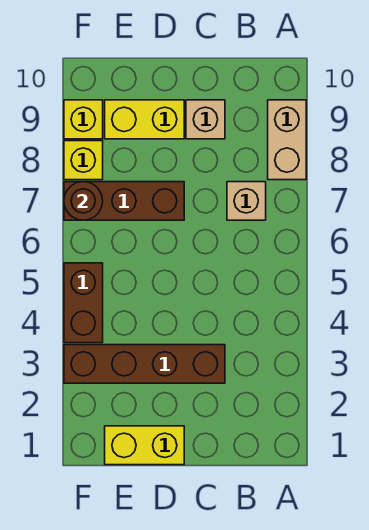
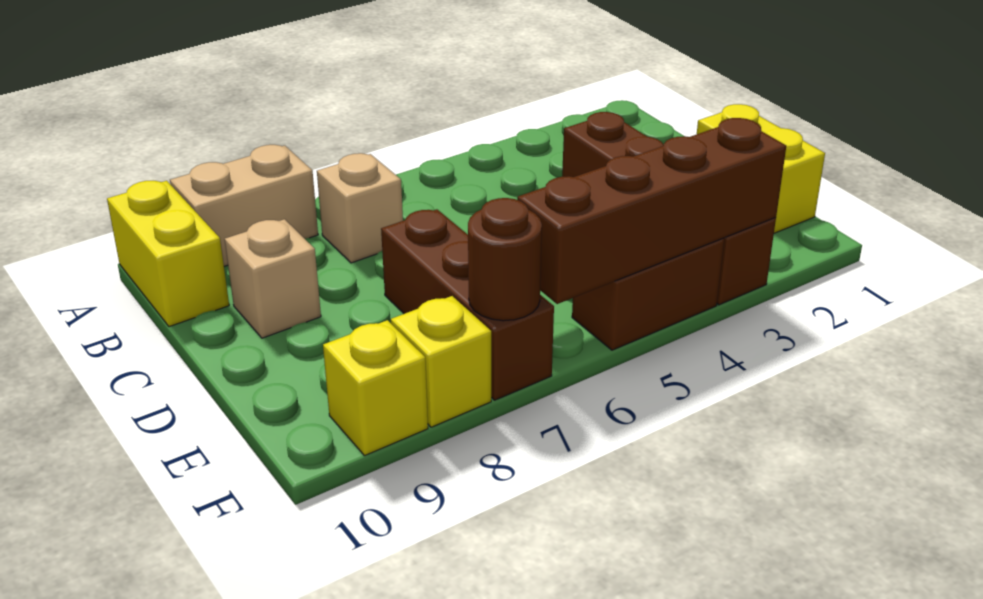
yellow 1x2 brick [105,100,184,139] -> yellow 1x2 brick moved to [107,181,229,327]
none -> brown 1x4 brick [517,118,786,304]

